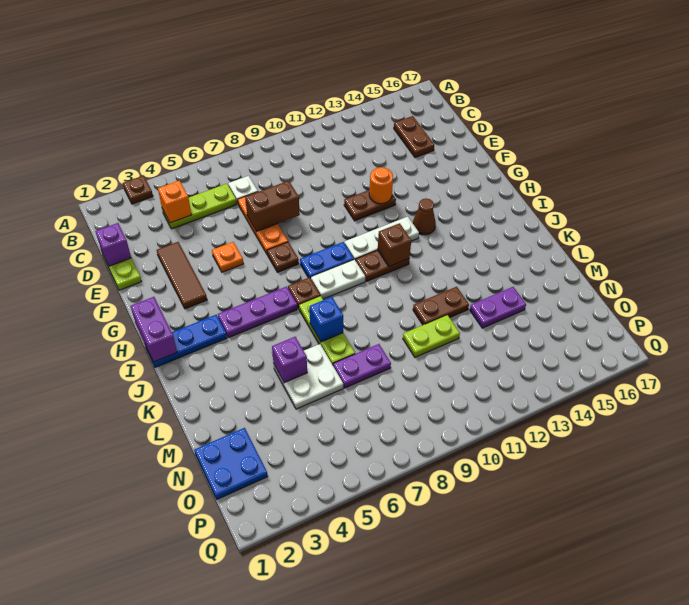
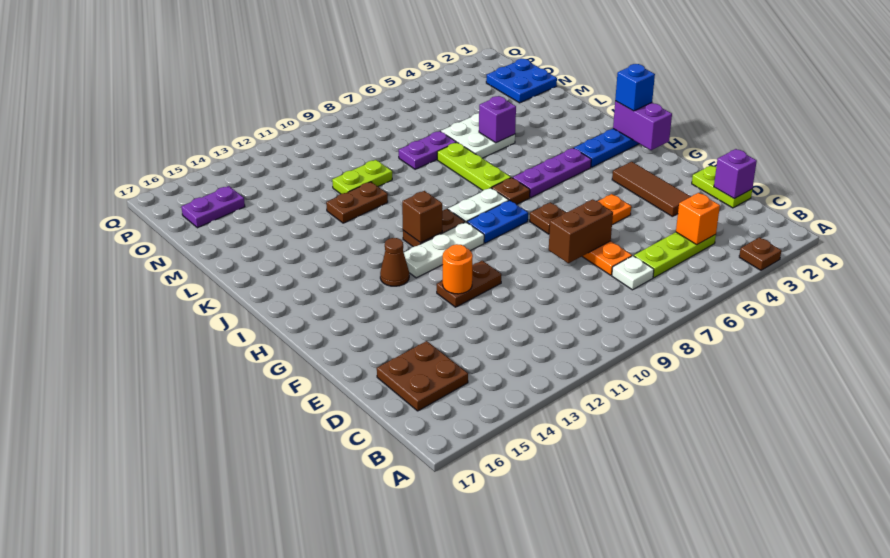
brown 1x2 plate [394,116,434,158] -> brown 2x2 plate [377,341,468,411]
blue 1x1 brick [309,297,343,342] -> blue 1x1 brick moved to [615,64,655,111]
purple 1x2 plate [470,287,526,328] -> purple 1x2 plate moved to [182,186,245,228]

